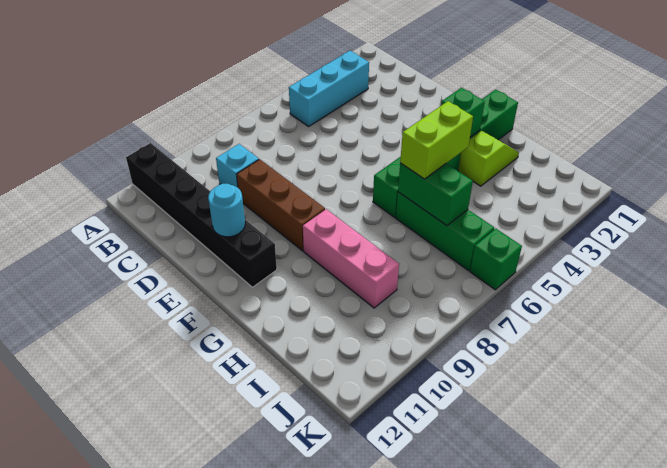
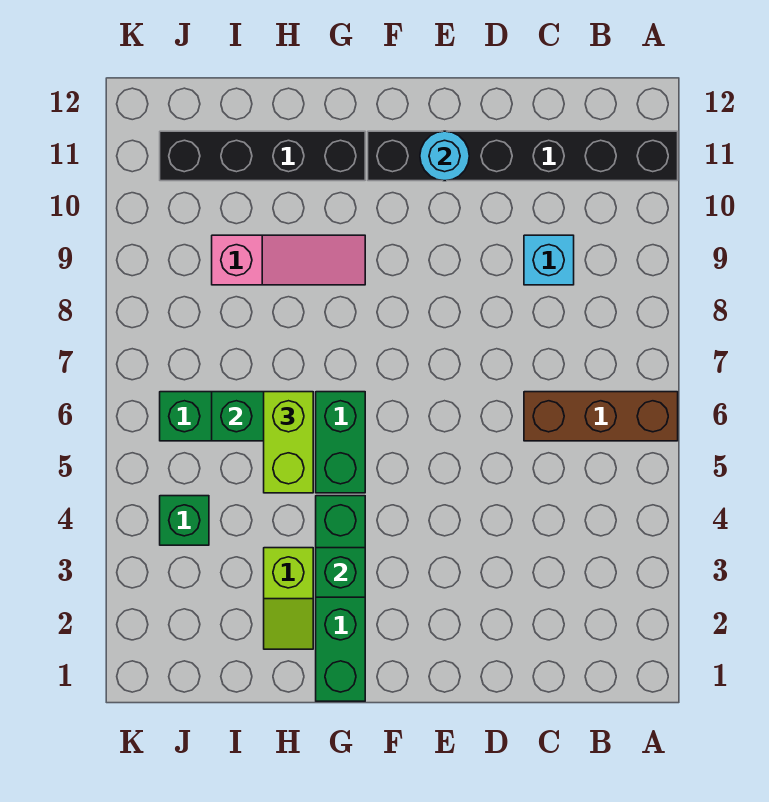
cyan 1x3 brick [289,51,369,126] -> none
brown 1x3 brick [236,159,325,251] -> brown 1x3 brick moved to [524,392,678,441]
pink 1x3 brick [303,209,399,308] -> pink 1x3 slope [212,235,365,285]
none -> black 1x4 brick [160,131,365,181]
green 1x1 brick [470,229,522,290] -> green 1x1 brick moved to [160,496,209,545]

